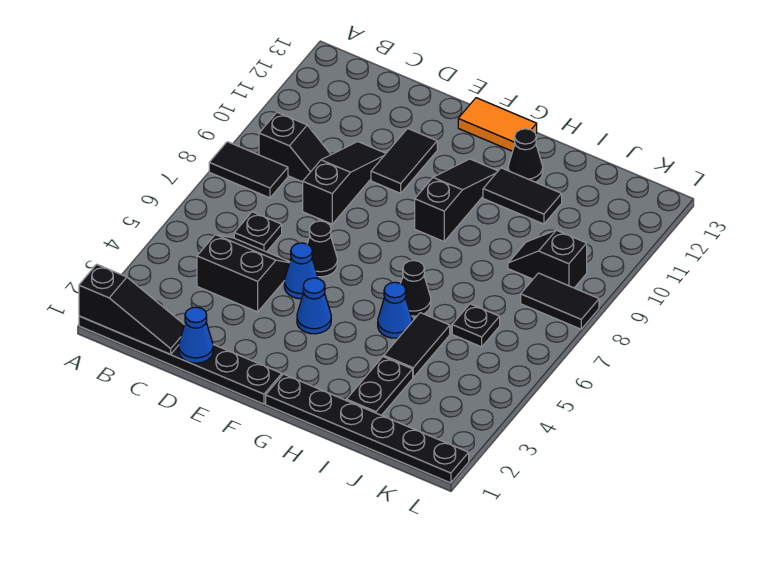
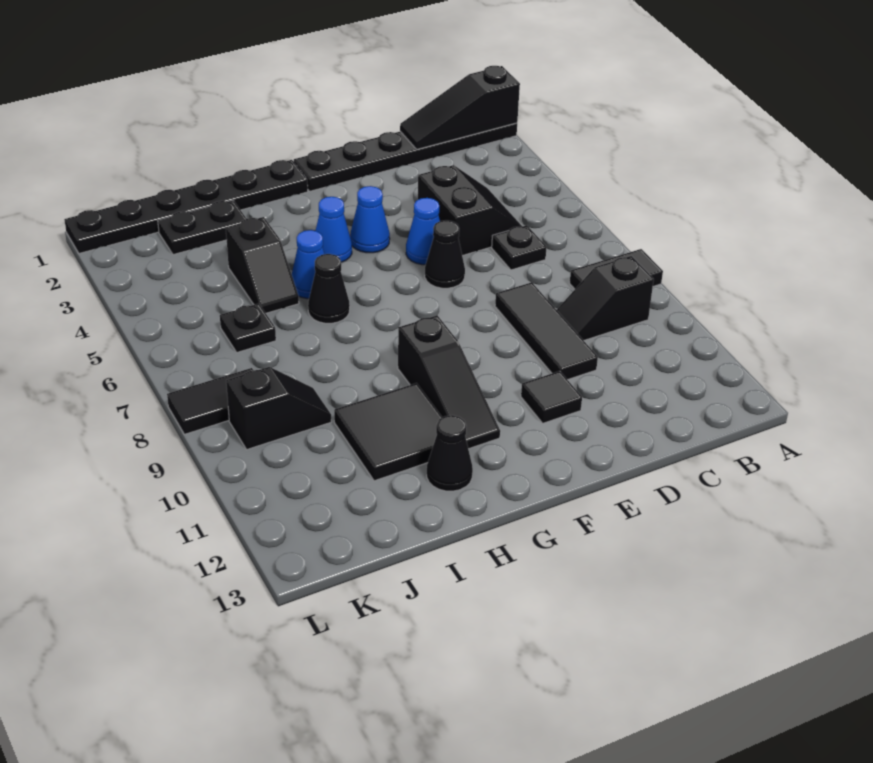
black 2x2 slope [197,235,290,312] -> black 2x2 slope turned to [418,165,523,256]
blue 1x1 cone [179,307,213,363] -> blue 1x1 cone moved to [316,197,352,262]
black 1x3 slope [303,142,386,224] -> black 1x3 tile [495,282,598,380]
black 1x2 tile [371,128,437,193] -> black 1x1 tile [521,371,582,423]
orange 1x2 tile [458,98,537,151] -> none
black 1x2 tile [483,168,562,224] -> black 2x2 tile [334,383,442,481]
black 1x2 plate [346,357,413,415] -> black 1x2 plate turned to [158,200,247,255]
black 1x2 tile [384,313,450,377] -> black 1x2 slope [226,217,299,313]

